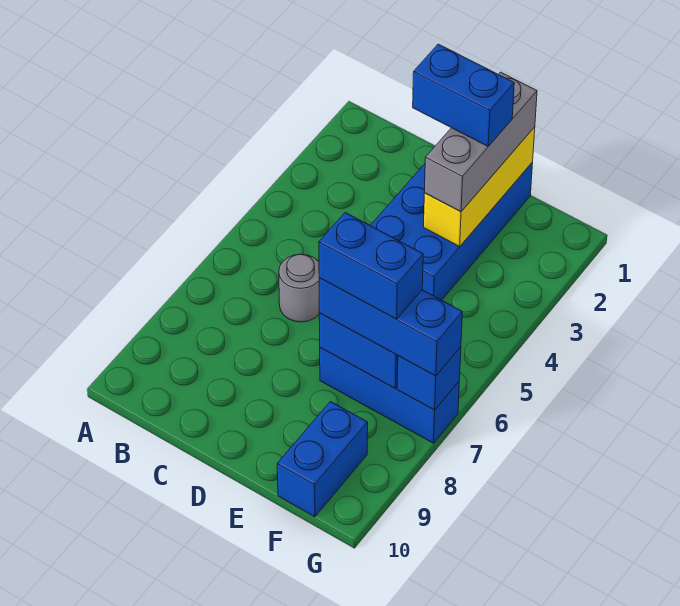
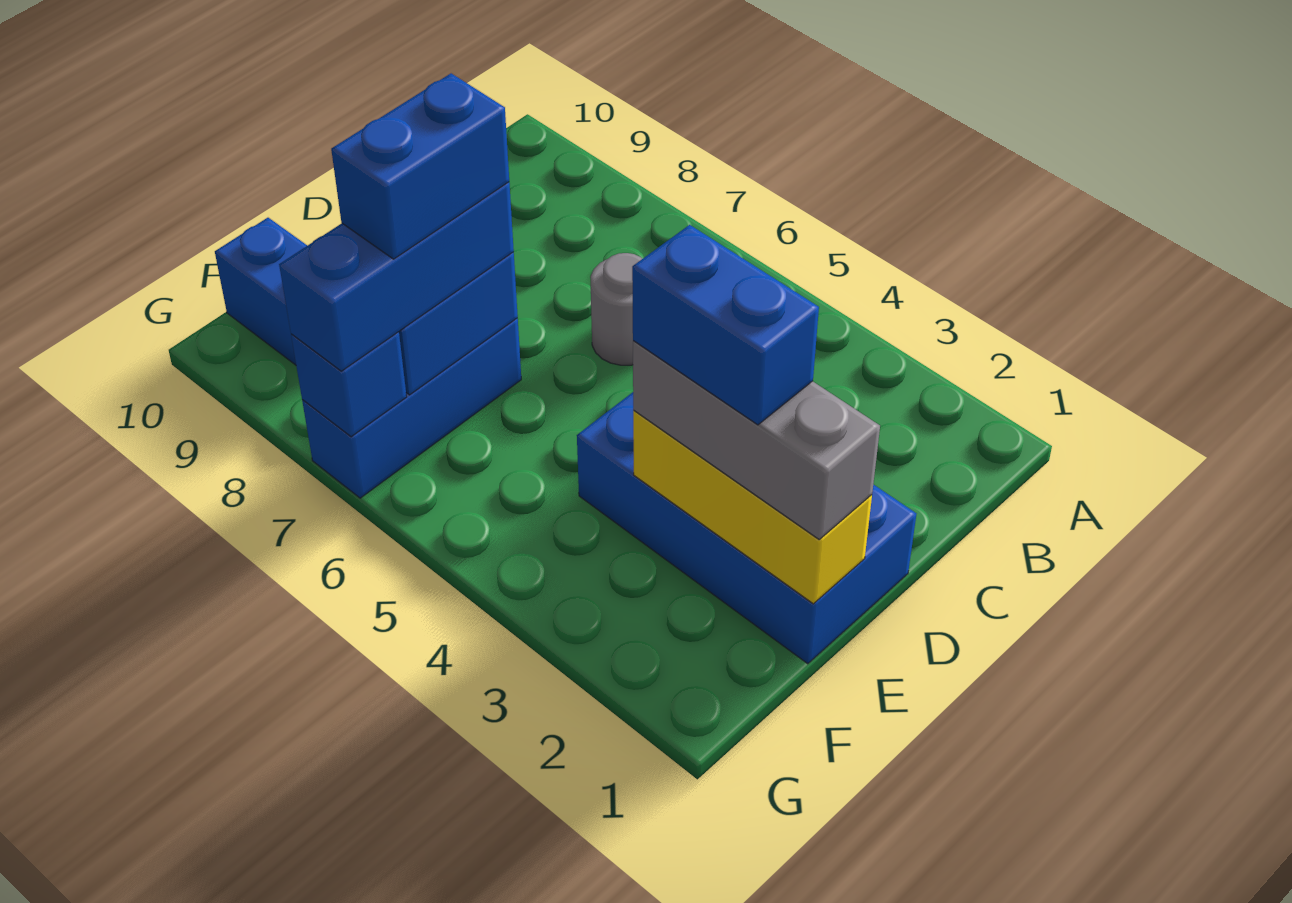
blue 1x2 brick [413,44,514,146] -> blue 1x2 brick turned to [632,225,819,425]

